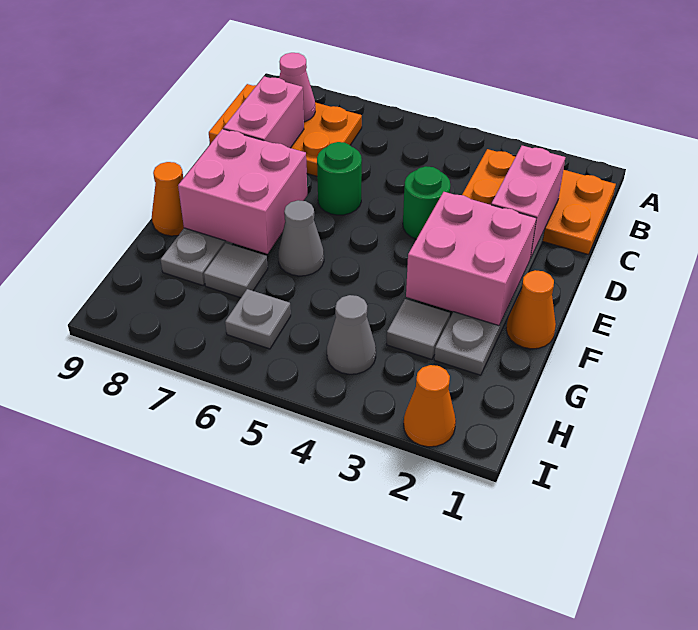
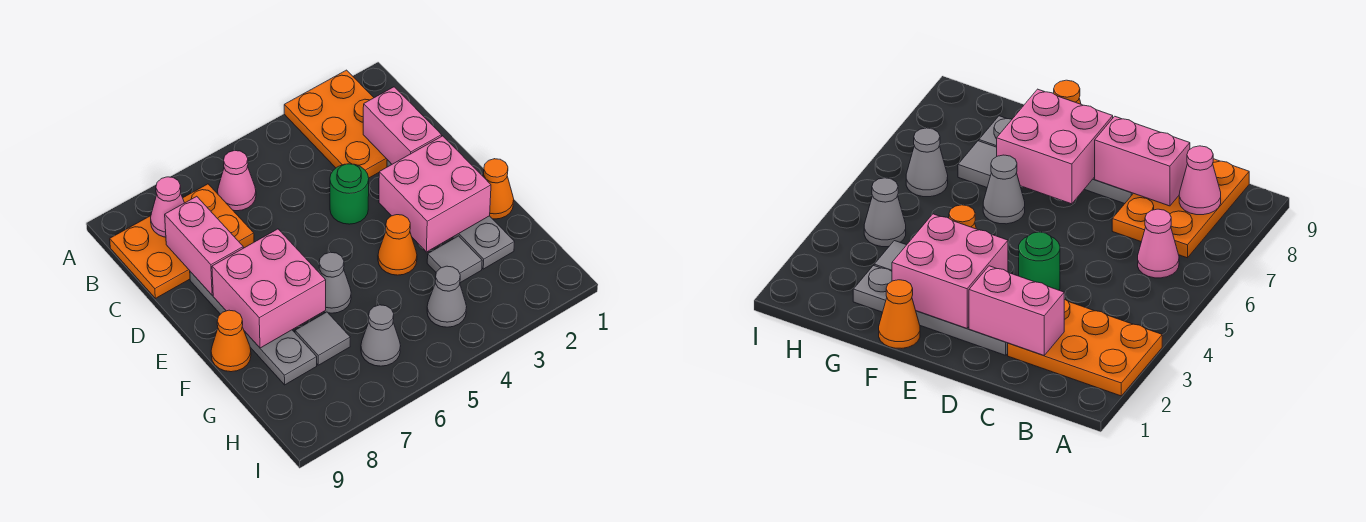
orange 2x3 plate [462,149,616,255] -> orange 2x3 plate turned to [284,70,387,178]
none -> pink 1x1 cone [218,150,256,211]
green 1x1 round brick [317,142,362,215] -> none
grey 1x1 plate [225,289,291,349] -> grey 1x1 cone [361,305,401,366]
orange 1x1 cone [404,365,456,447] -> orange 1x1 cone moved to [378,215,417,275]

